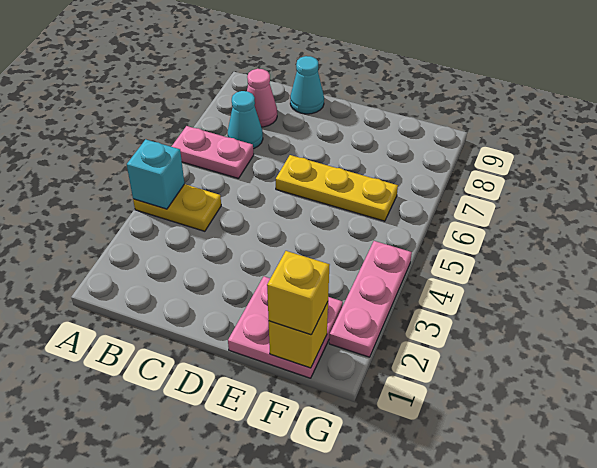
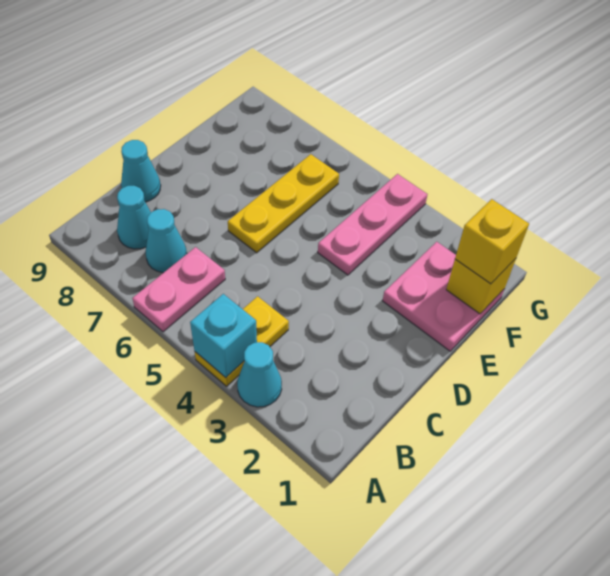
none -> cyan 1x1 cone [237,342,282,407]
pink 1x1 cone [247,69,277,127] -> cyan 1x1 cone [117,186,151,249]
pink 1x3 plate [329,241,412,357] -> pink 1x3 plate turned to [318,174,427,275]

